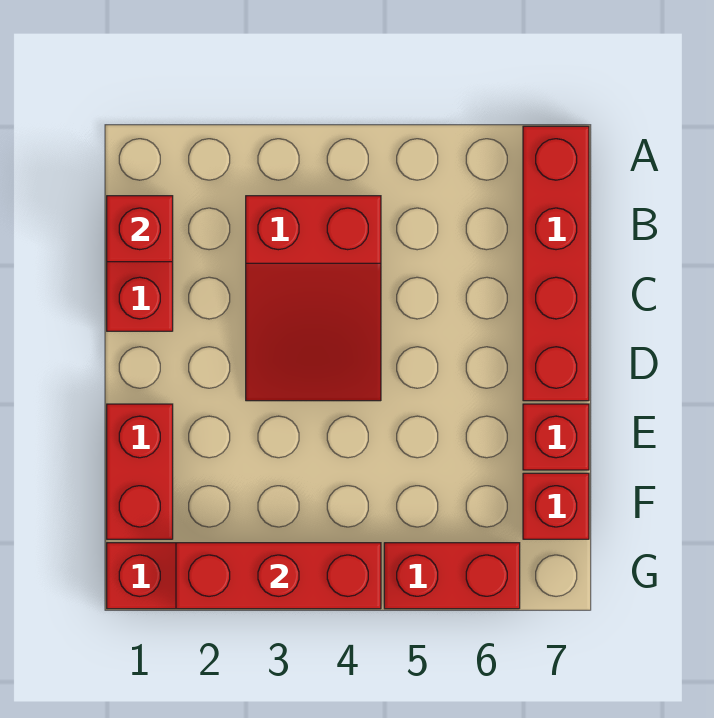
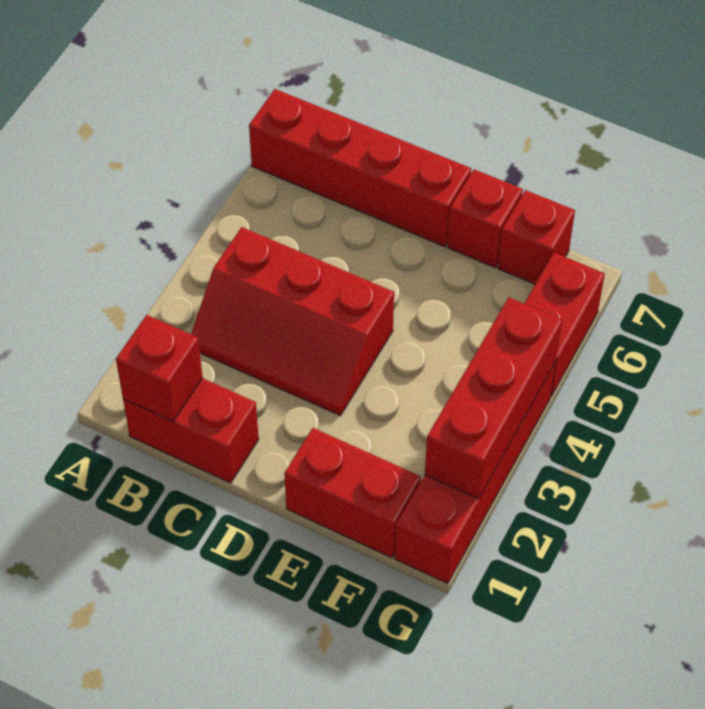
red 2x3 slope [246,196,381,401] -> red 2x3 slope turned to [191,227,394,416]

